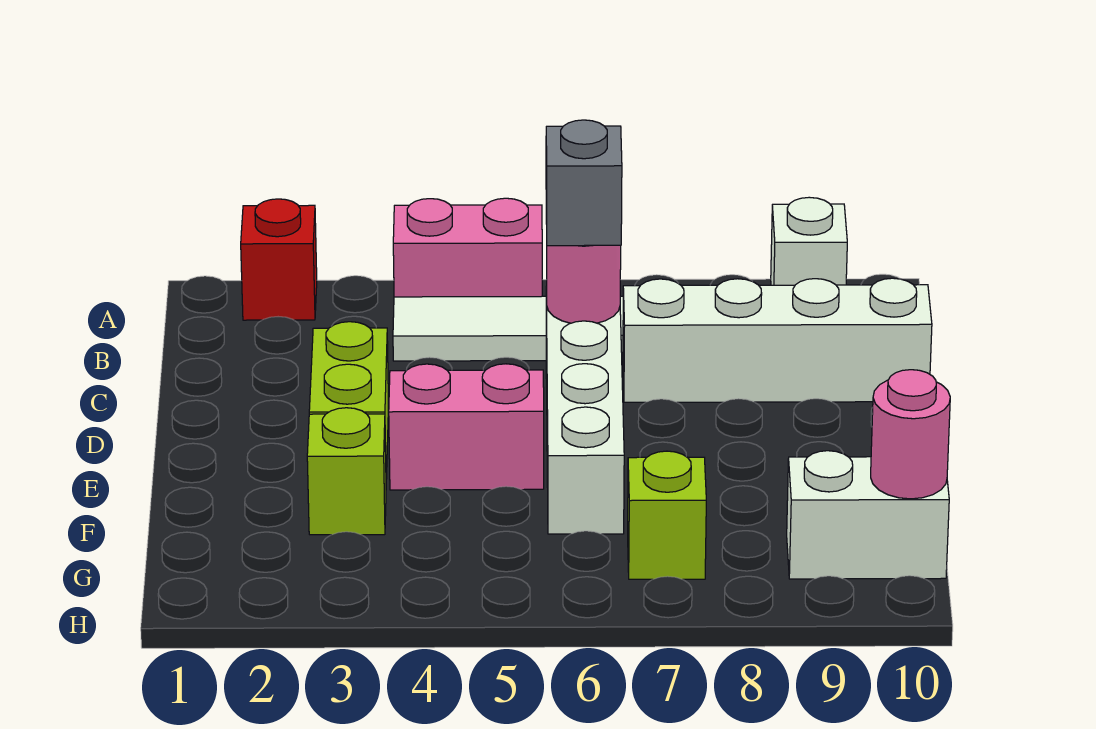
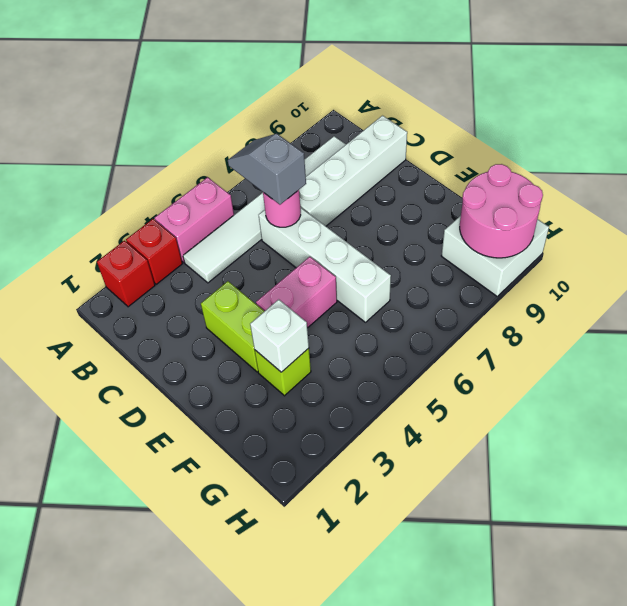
none -> red 1x1 brick [126,219,182,284]
white 1x1 brick [771,197,847,285] -> white 1x1 brick moved to [250,299,309,372]
lime 1x1 brick [628,451,706,579] -> none
white 1x2 brick [787,451,949,579] -> white 2x2 brick [441,216,549,296]
pink 1x1 round brick [871,370,950,499] -> pink 2x2 round brick [460,164,543,258]

